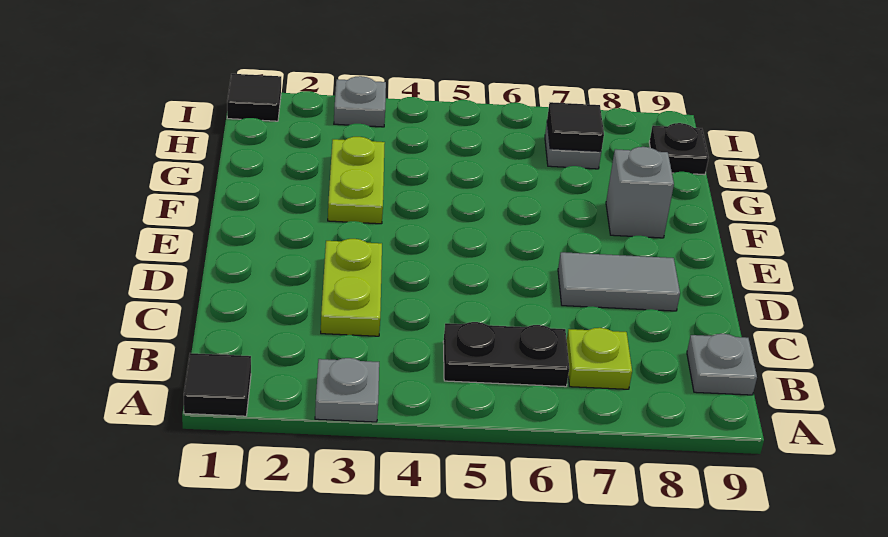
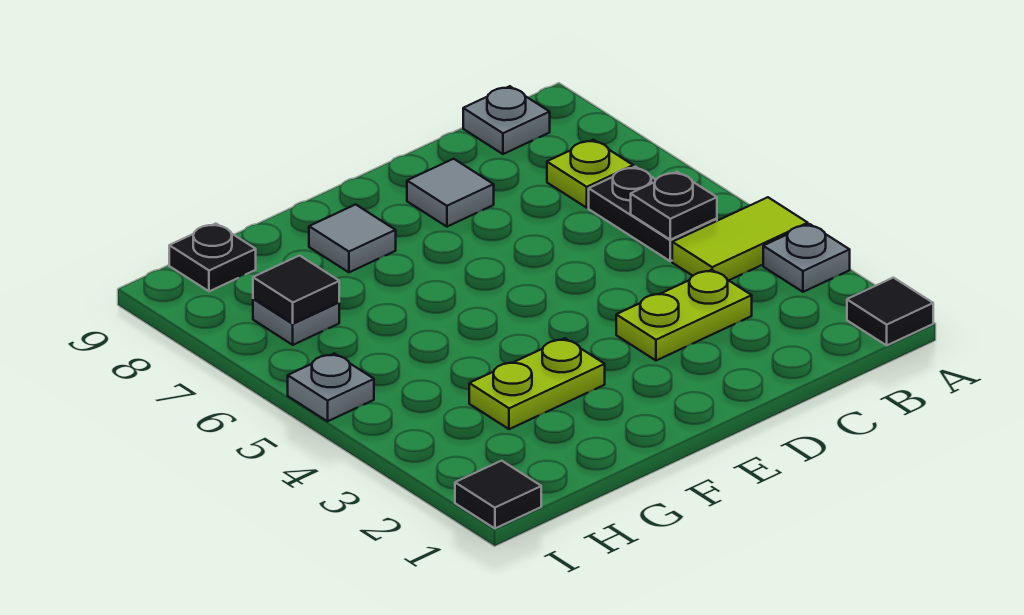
none -> lime 1x2 tile [672,197,808,280]
none -> black 1x1 plate [631,172,717,240]
grey 1x2 tile [558,252,680,311] -> grey 1x1 tile [407,159,494,227]
grey 1x1 brick [606,147,674,238] -> grey 1x1 tile [309,205,396,272]
grey 1x1 plate [334,76,386,127] -> grey 1x1 plate moved to [288,353,374,421]

